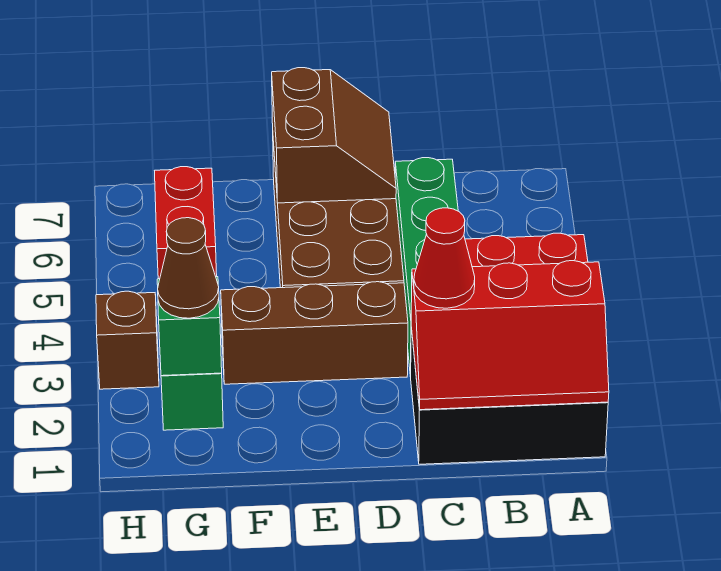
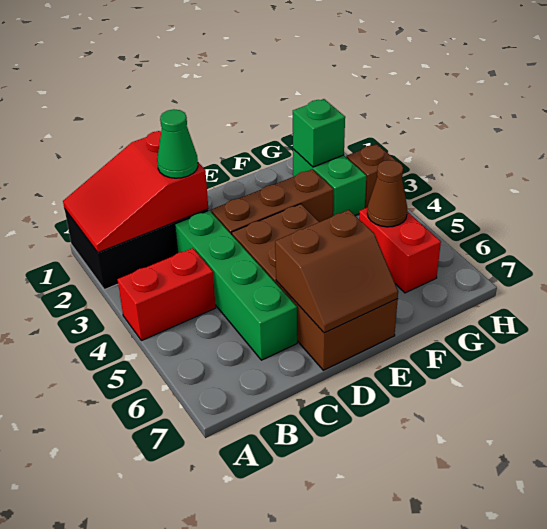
red 2x3 slope [411,261,609,410] -> red 2x3 slope turned to [63,131,208,252]
red 1x1 cone [414,208,475,308] -> green 1x1 cone [157,110,198,178]
brown 2x2 slope [272,68,396,203] -> brown 2x2 slope turned to [275,210,398,333]
brown 1x1 cone [158,218,219,318] -> brown 1x1 cone moved to [367,160,407,227]

